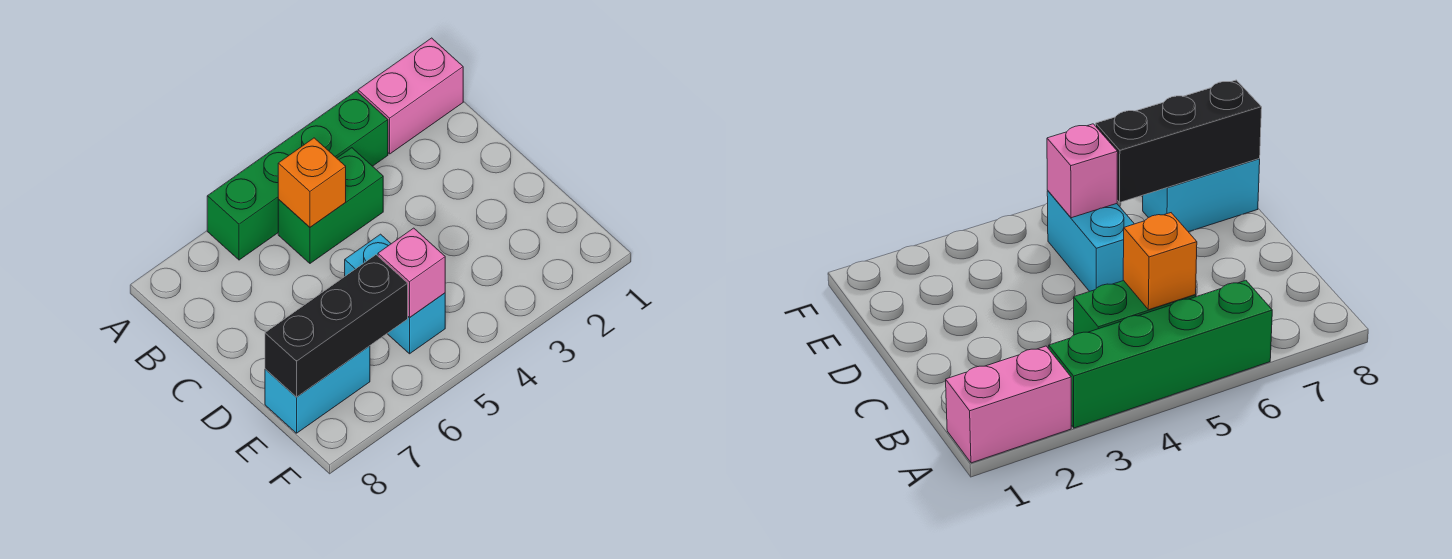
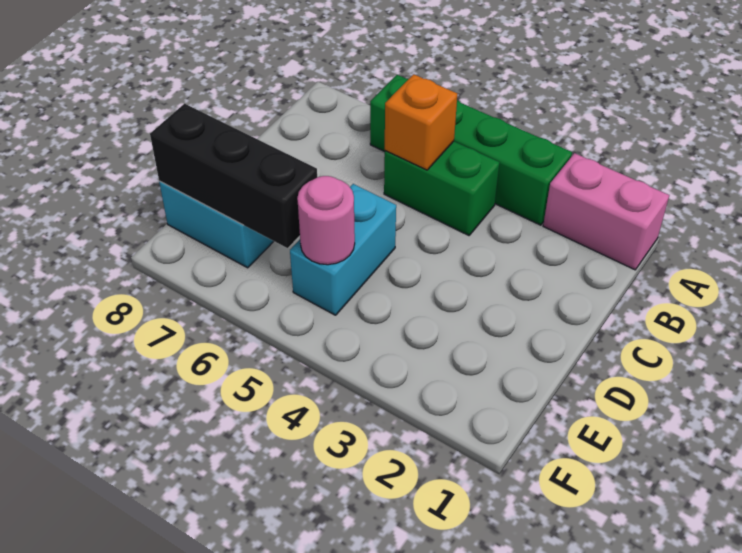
pink 1x1 brick [378,228,445,318] -> pink 1x1 round brick [297,176,355,265]

